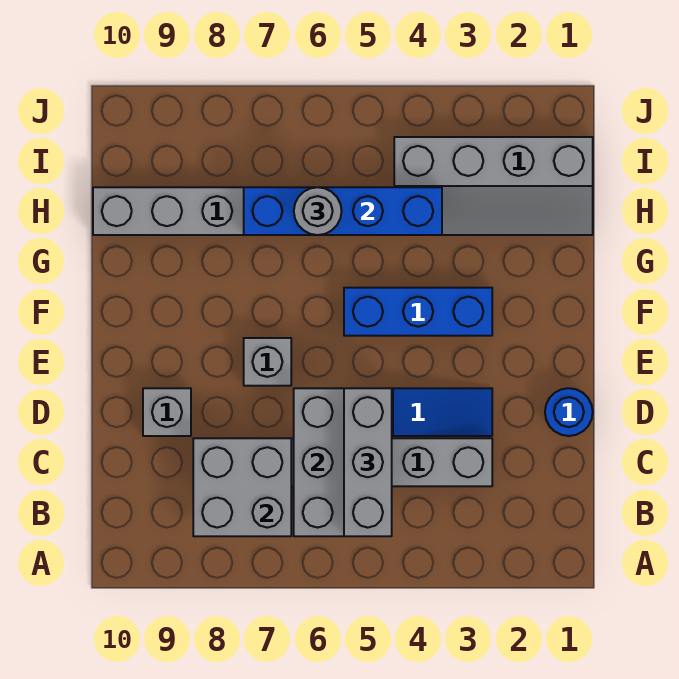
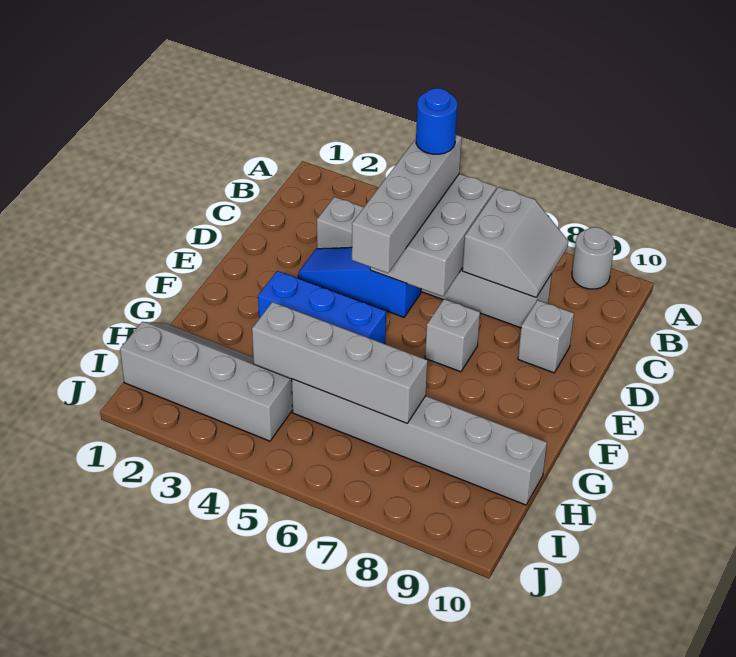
grey 1x3 brick [344,388,392,536] -> grey 1x4 brick [352,135,462,273]
grey 2x2 brick [193,438,291,536] -> grey 2x2 slope [462,187,568,297]
blue 1x1 round brick [545,388,593,436] -> blue 1x1 round brick moved to [416,88,457,154]
blue 1x4 brick [244,187,442,235] -> grey 1x4 brick [252,302,428,423]
grey 1x1 round brick [294,187,342,235] -> grey 1x1 round brick moved to [572,227,615,289]

